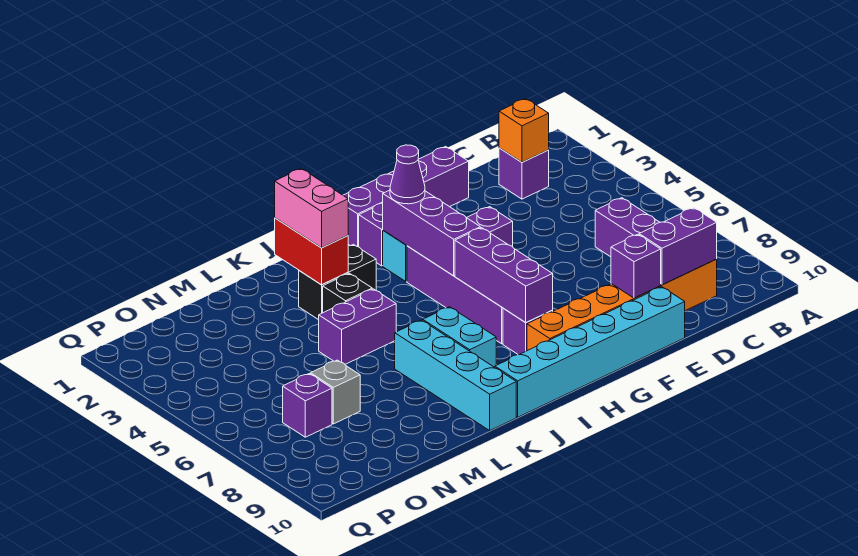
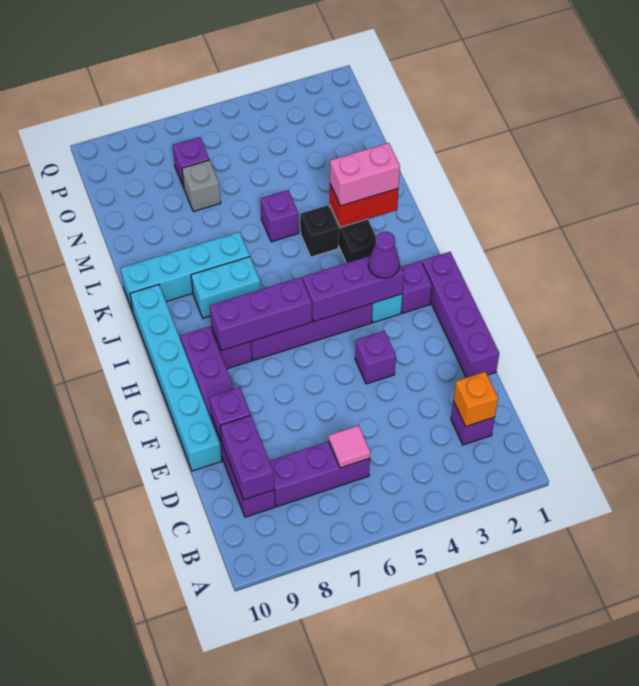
none -> pink 1x1 tile [329,425,370,468]
orange 1x6 brick [527,259,717,351] -> purple 1x6 brick [181,326,275,517]
purple 1x2 brick [319,289,396,364] -> purple 1x1 brick [261,190,299,242]

